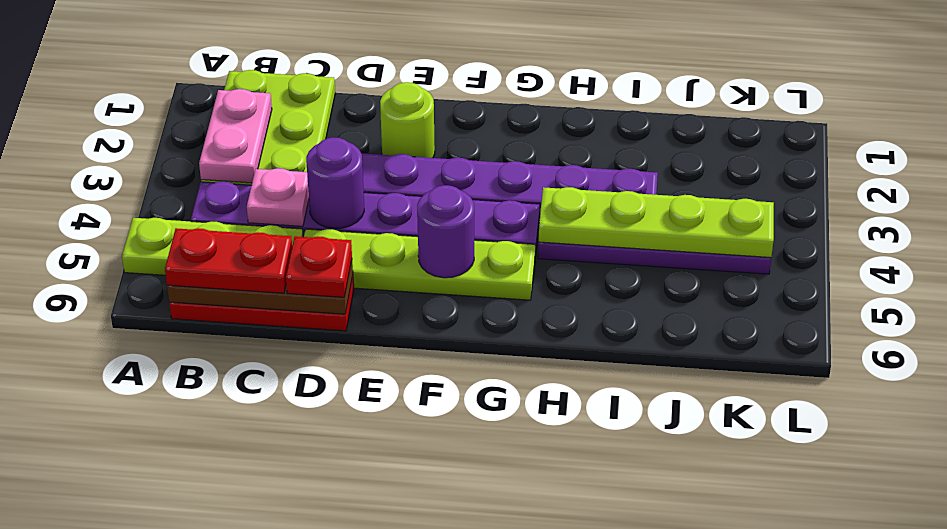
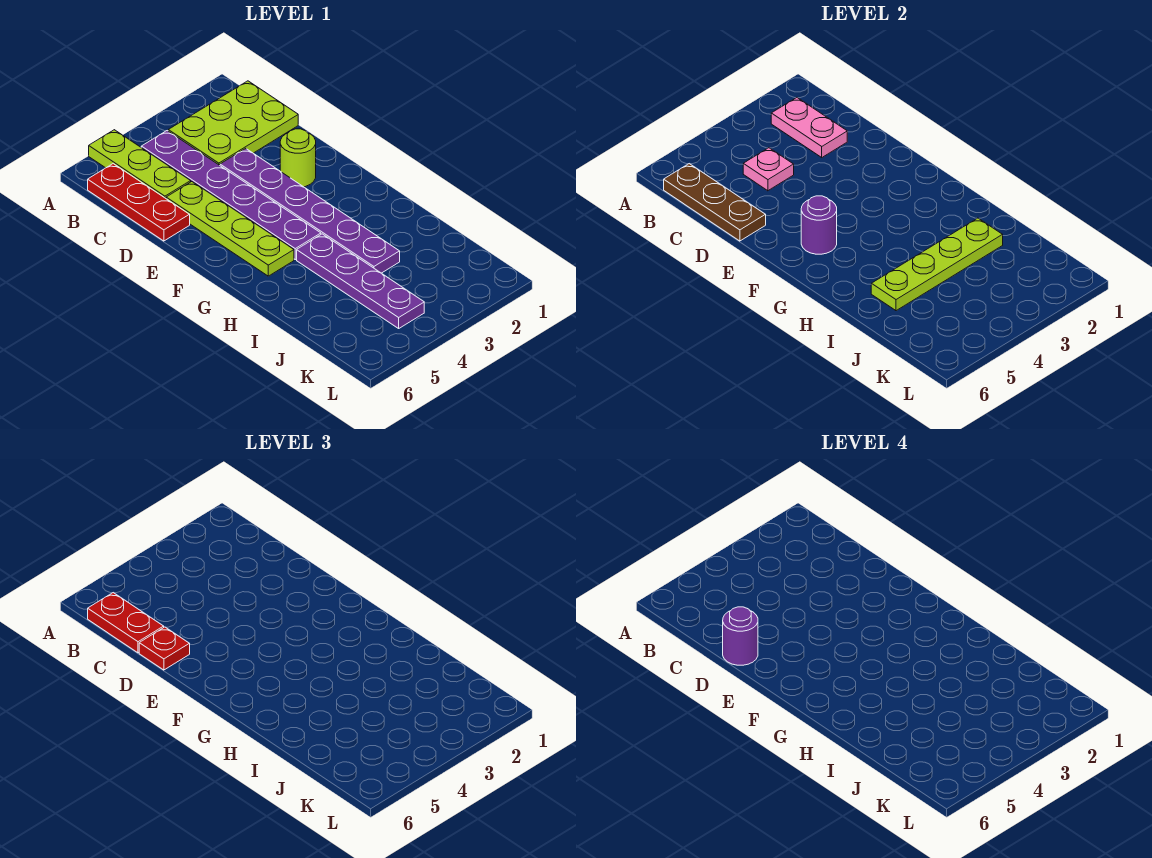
pink 1x2 plate [199,89,272,183] -> pink 1x2 plate turned to [771,98,847,157]
purple 1x1 round brick [306,137,364,228] -> purple 1x1 round brick moved to [723,607,758,665]
lime 1x4 plate [539,187,774,258] -> lime 1x4 plate turned to [871,218,1003,311]

